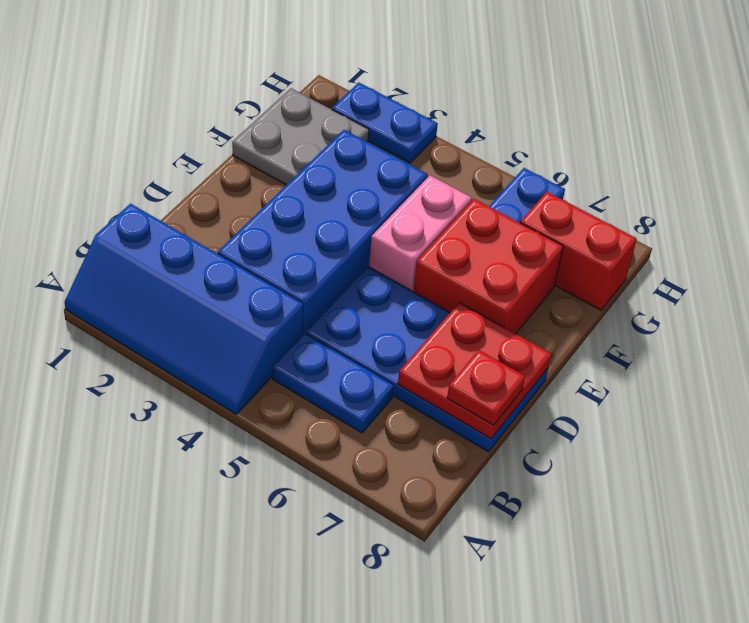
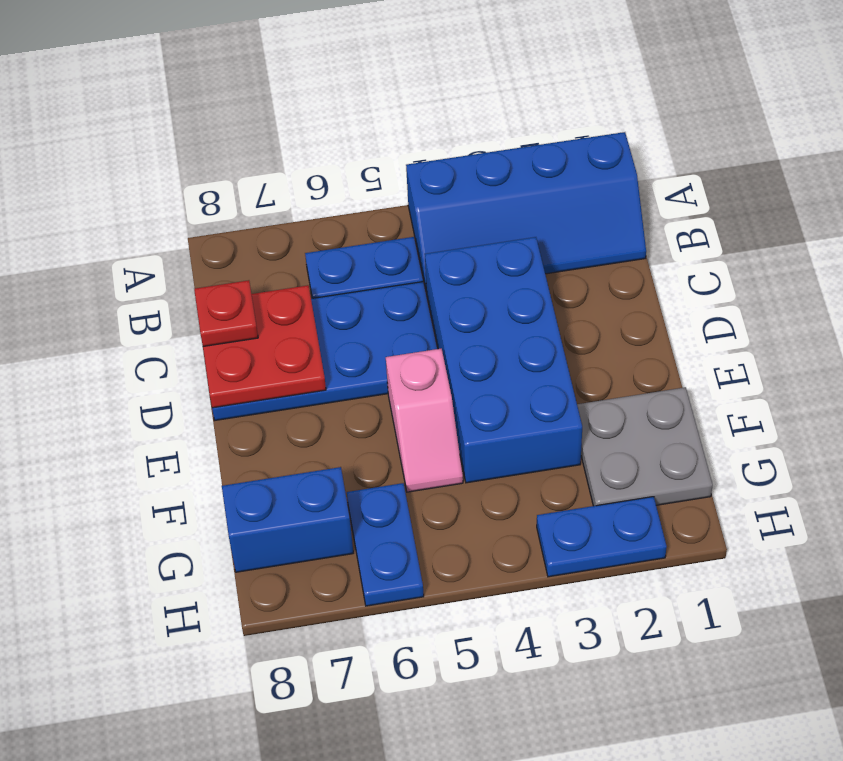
blue 2x4 slope [65,204,303,414] -> blue 2x4 slope turned to [406,132,646,292]
pink 1x2 brick [369,175,472,291] -> pink 1x2 slope [386,349,463,492]
red 2x2 brick [413,199,563,334] -> none
red 1x2 brick [520,192,637,310] -> blue 1x2 brick [222,467,353,572]

